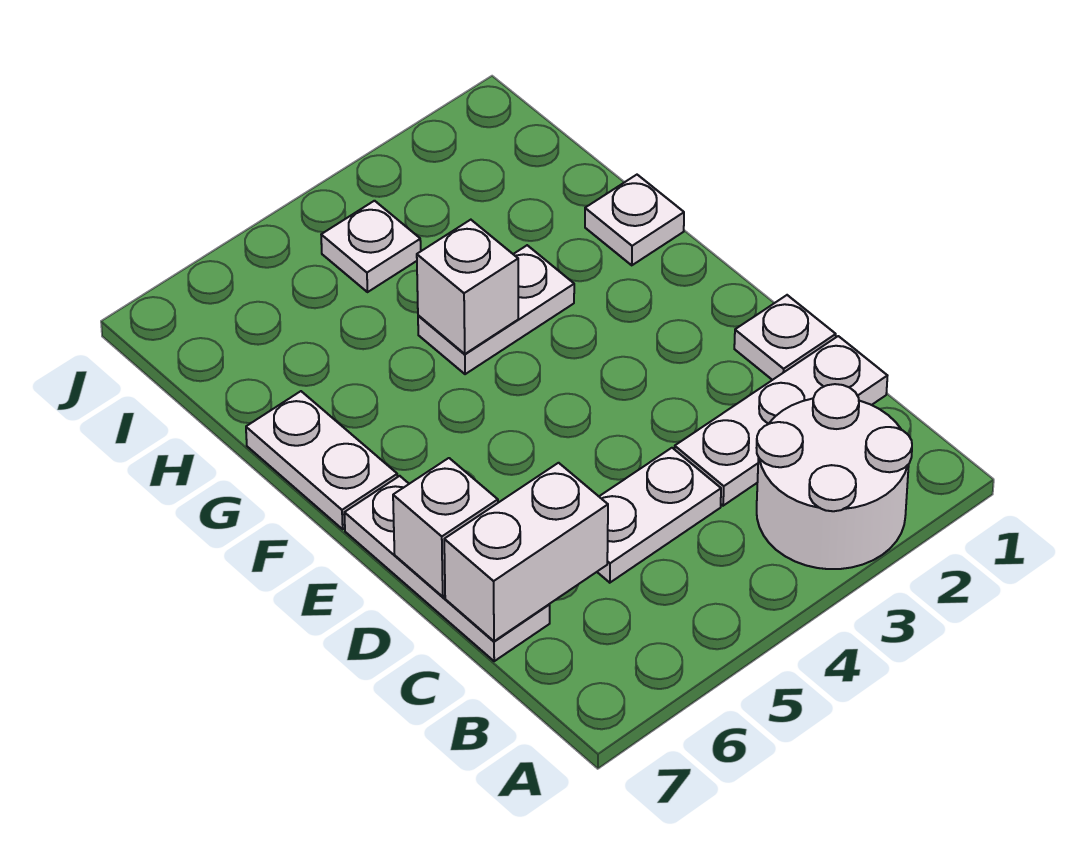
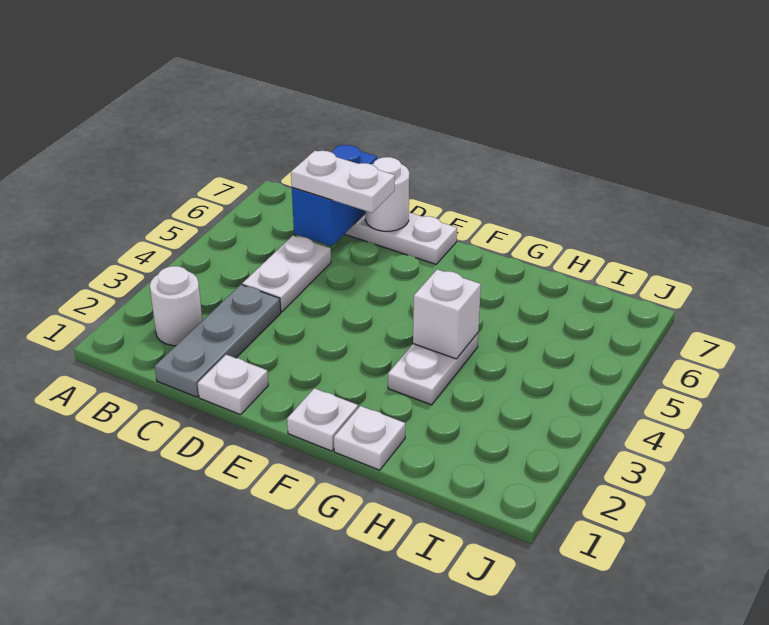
white 2x2 round brick [757,384,912,569] -> white 1x1 round brick [150,266,202,346]
white 1x3 plate [675,336,887,506] -> grey 1x3 plate [155,285,281,397]
white 1x2 brick [444,463,608,641] -> blue 1x2 brick [292,145,377,246]
white 1x1 brick [393,458,498,597] -> white 1x1 round brick [365,157,409,231]
white 1x2 plate [246,391,397,529] -> white 1x2 plate moved to [291,151,395,213]
white 1x1 plate [321,201,421,292] -> white 1x1 plate moved to [287,388,358,451]

